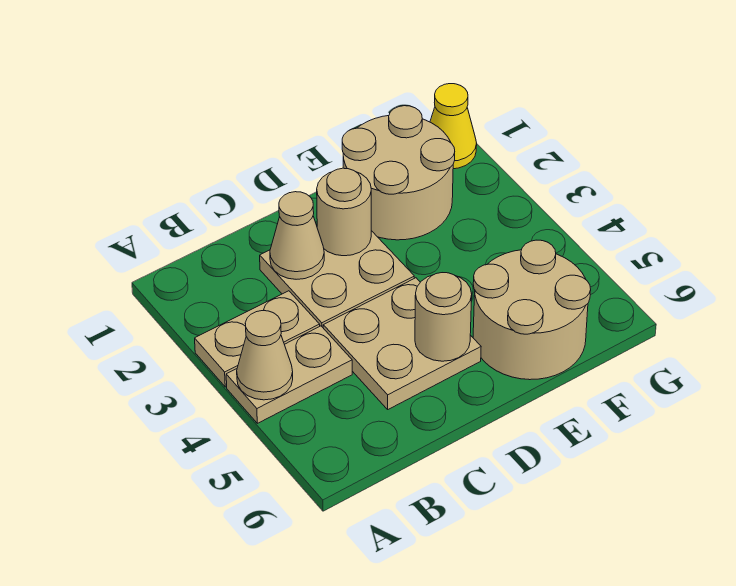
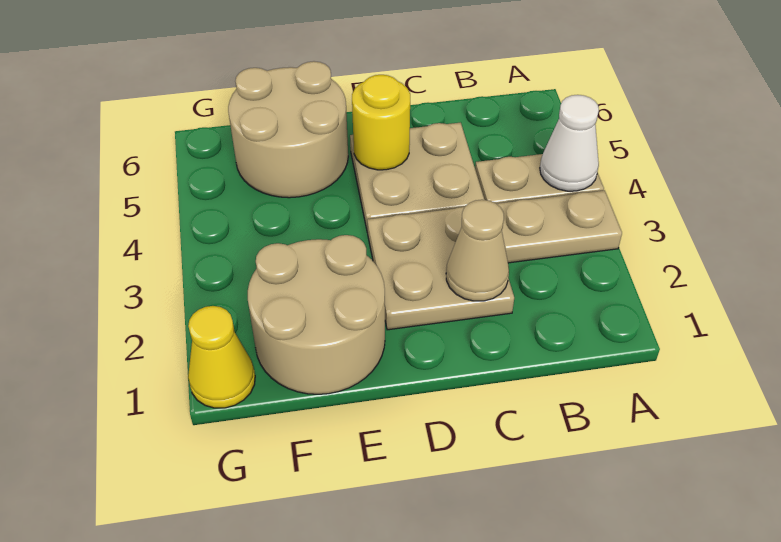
tan 1x1 cone [237,311,293,400] -> white 1x1 cone [540,95,599,191]
tan 1x1 round brick [317,168,371,256] -> none
tan 1x1 round brick [415,273,472,361] -> yellow 1x1 round brick [352,75,410,170]

